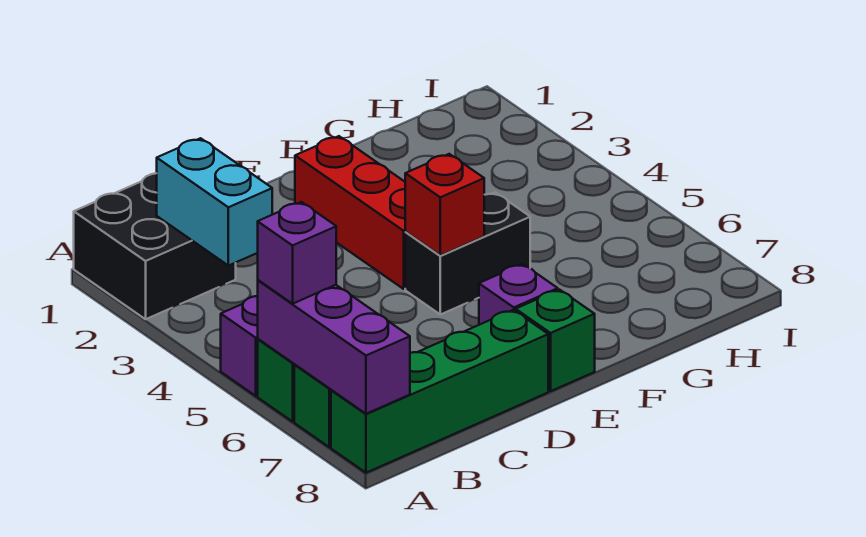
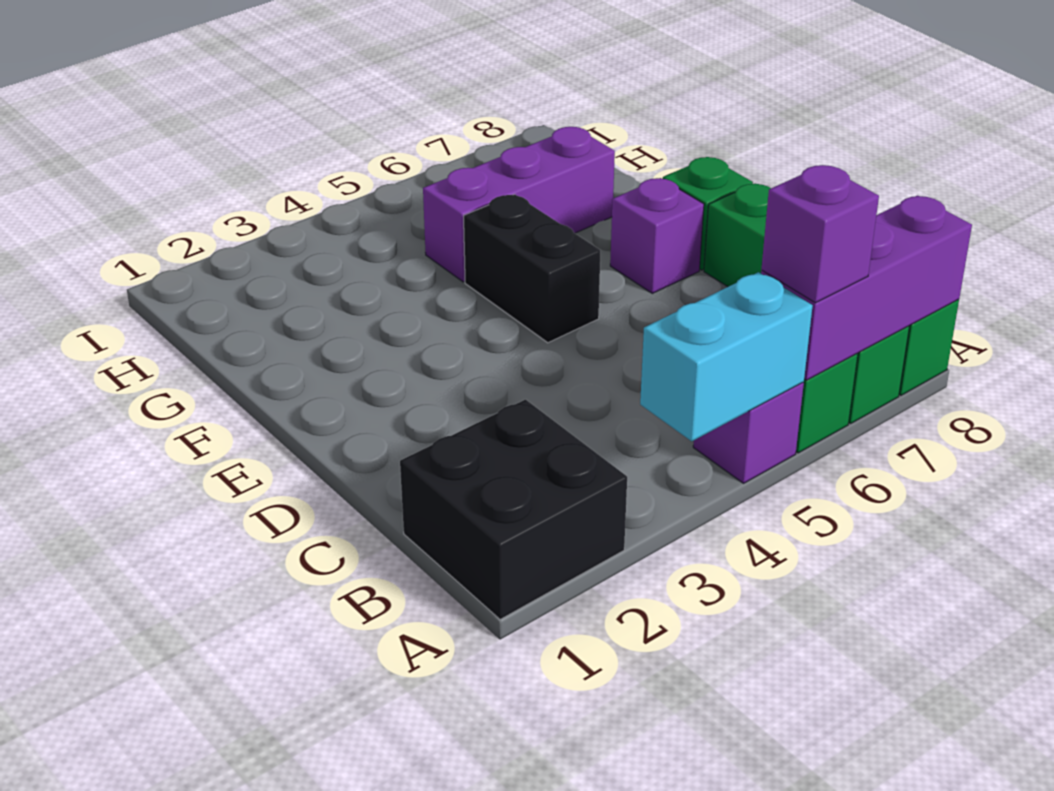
cyan 1x2 brick [157,138,272,266] -> cyan 1x2 brick moved to [640,272,813,441]
red 1x3 brick [295,136,406,289] -> none
red 1x1 brick [405,154,484,256] -> none
none -> purple 1x3 brick [423,127,615,282]

